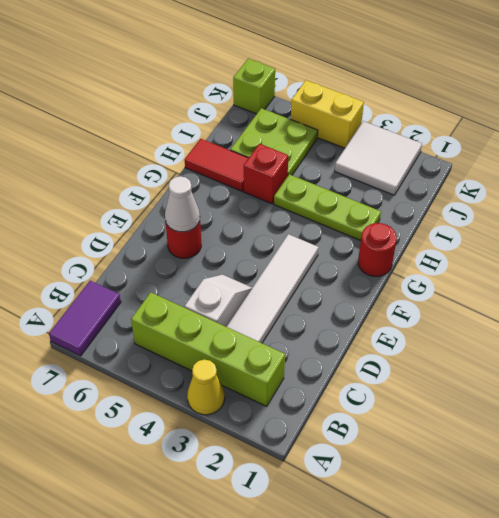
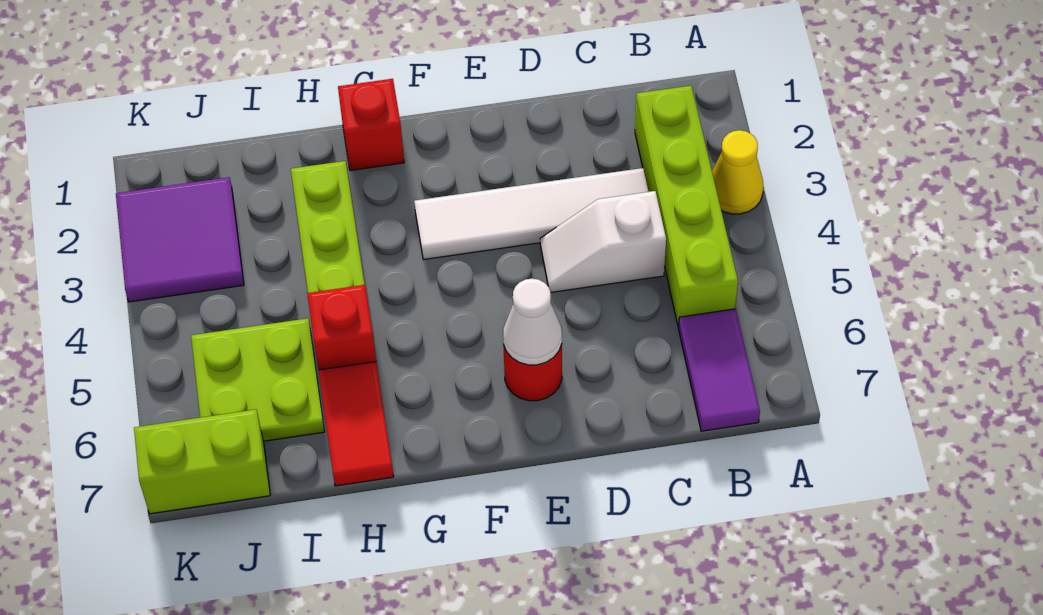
purple 1x2 tile [49,281,121,356] -> purple 1x2 tile turned to [678,309,760,431]
red 1x1 round brick [358,223,397,277] -> red 1x1 brick [338,79,404,171]
white 2x2 tile [335,121,422,195] -> purple 2x2 tile [116,177,244,302]
yellow 1x2 brick [291,80,364,148] -> none
lime 1x1 brick [233,59,275,114] -> lime 1x2 brick [134,409,270,514]

